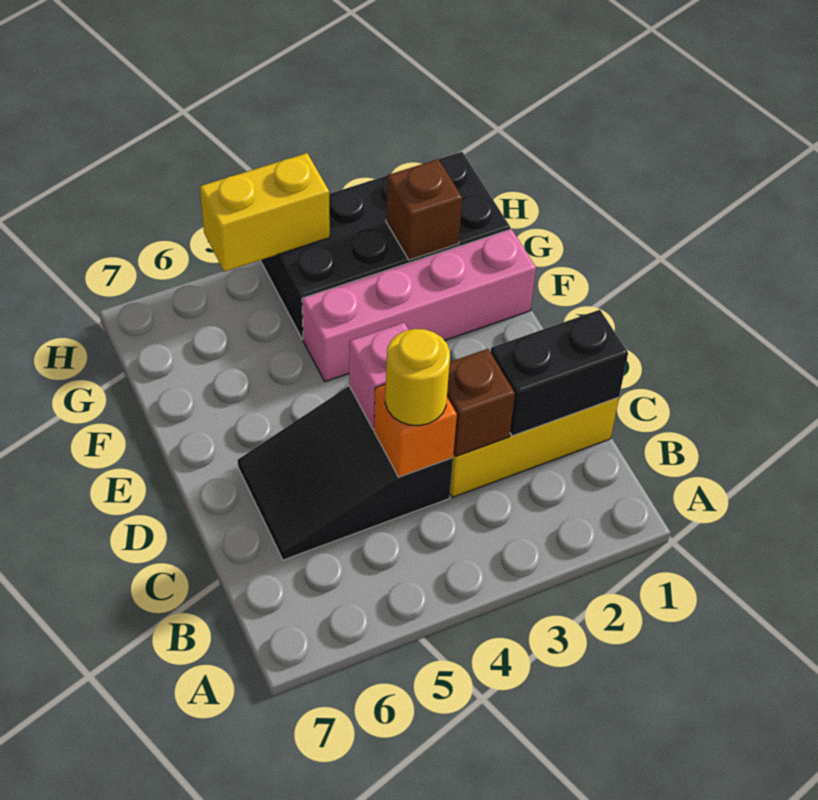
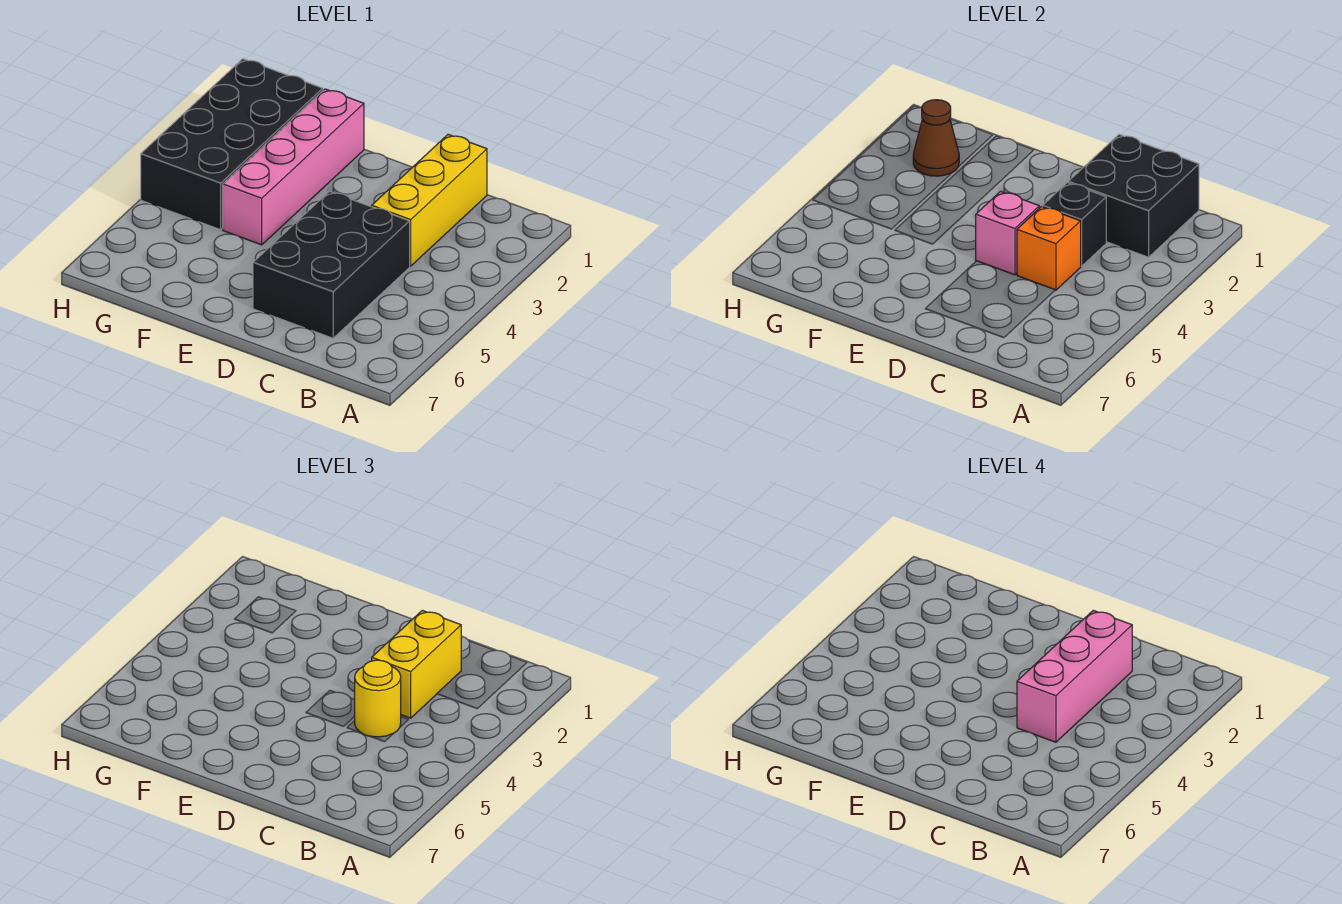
black 1x2 brick [491,310,628,436] -> black 2x2 brick [1069,135,1199,257]
none -> pink 1x3 brick [1017,610,1132,742]
brown 1x1 brick [447,349,515,456] -> black 1x1 brick [1043,183,1106,266]
black 2x3 slope [238,386,453,560] -> black 2x3 brick [253,191,410,338]
brown 1x1 brick [386,159,462,260] -> brown 1x1 cone [913,100,959,176]
yellow 1x2 brick [200,153,330,272] -> yellow 1x2 brick moved to [372,610,461,718]

